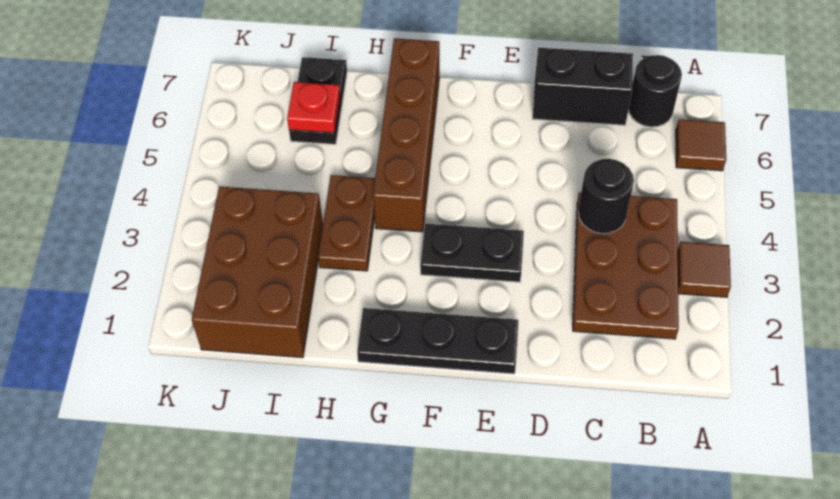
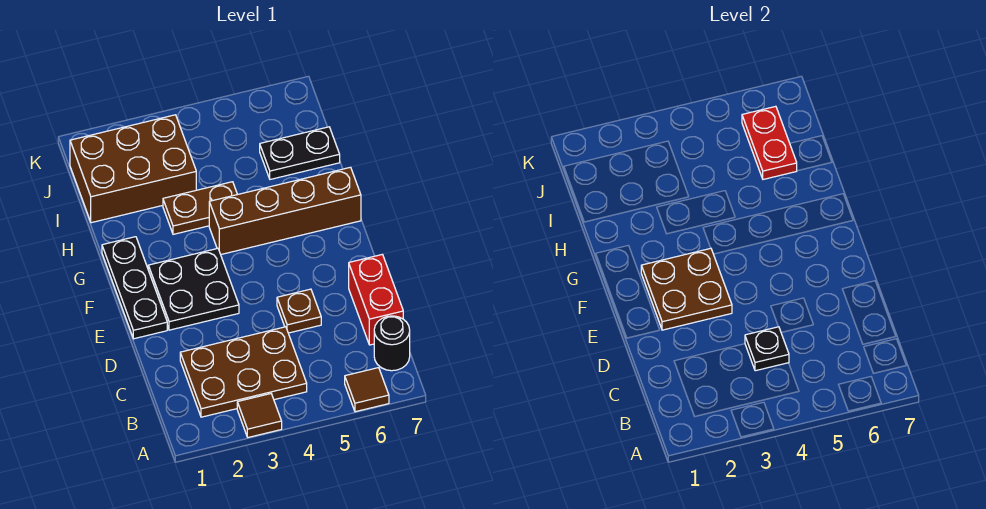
black 1x1 round brick [578,159,634,234] -> black 1x1 plate [745,327,789,371]
black 1x2 brick [532,48,633,125] -> red 1x2 brick [349,254,403,345]
none -> brown 1x1 plate [277,289,321,333]
none -> brown 2x2 plate [641,248,732,330]
black 1x2 plate [420,224,524,282] -> black 2x2 plate [148,248,239,330]
red 1x1 plate [287,82,340,133] -> red 1x2 plate [742,106,797,179]

